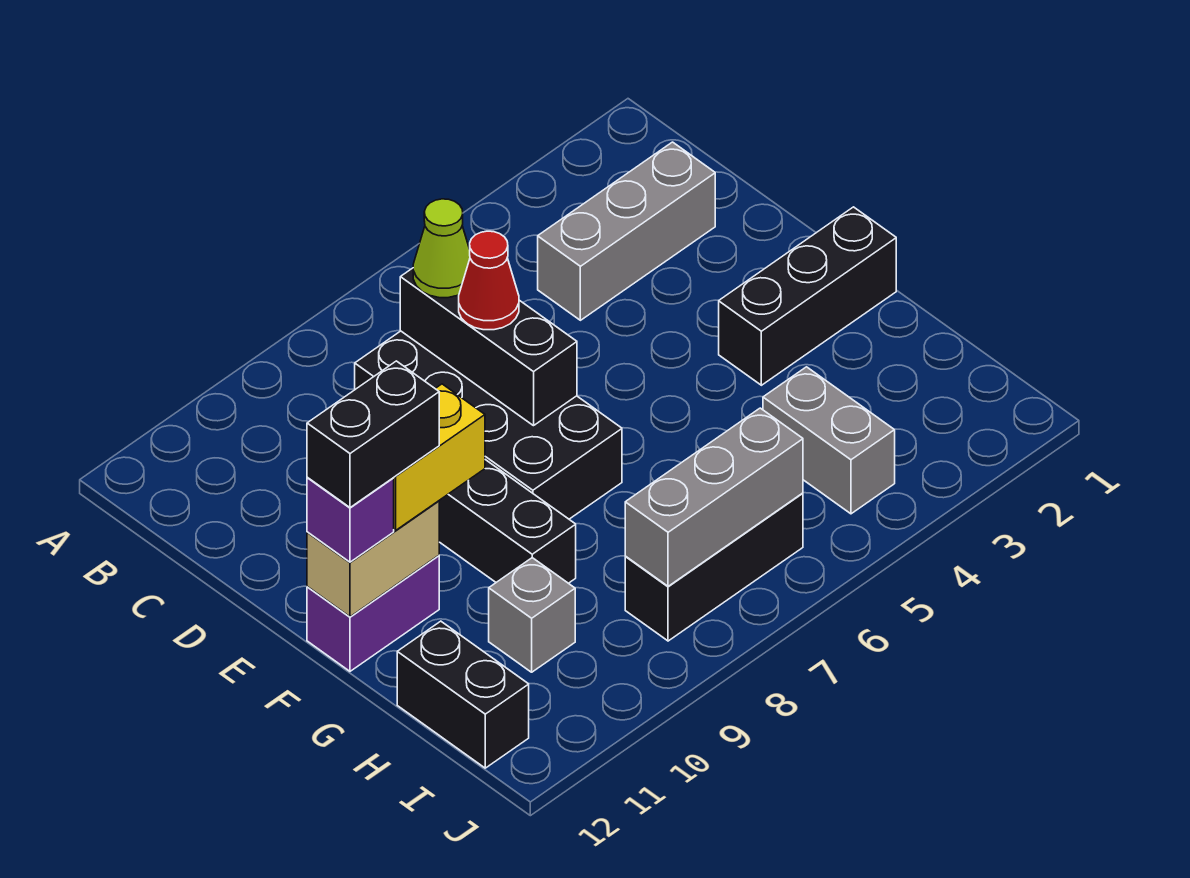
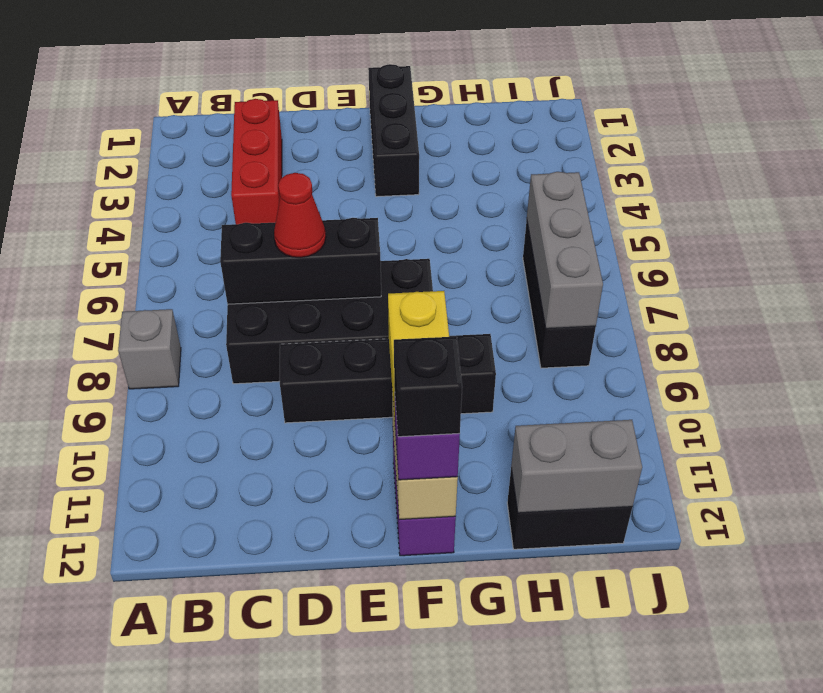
grey 1x3 brick [538,142,715,320] -> red 1x3 brick [231,99,282,224]
lime 1x1 cone [413,199,470,298] -> none
black 1x2 brick [307,361,439,507] -> black 1x1 brick [394,336,462,437]
grey 1x2 brick [763,367,895,514] -> grey 1x2 brick moved to [511,420,642,513]
grey 1x1 brick [489,558,575,672] -> grey 1x1 brick moved to [118,309,181,389]

